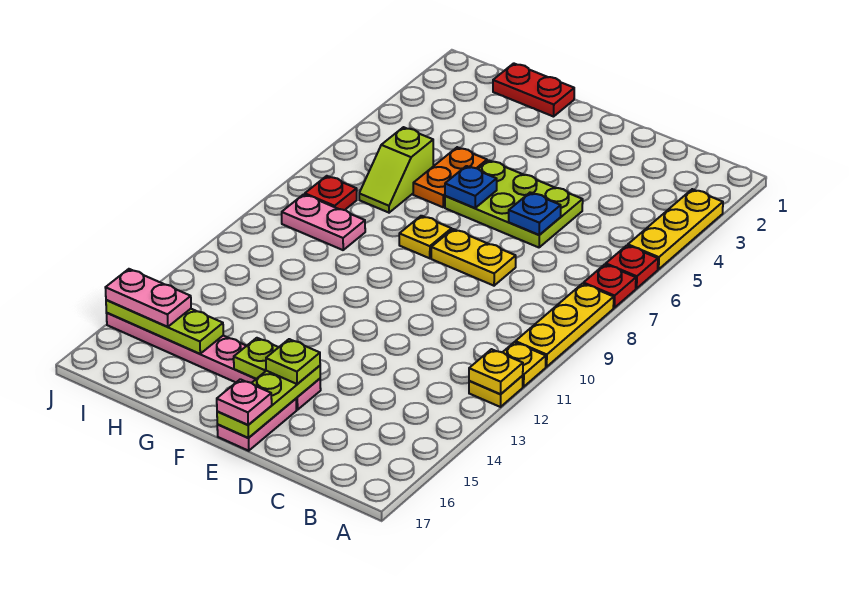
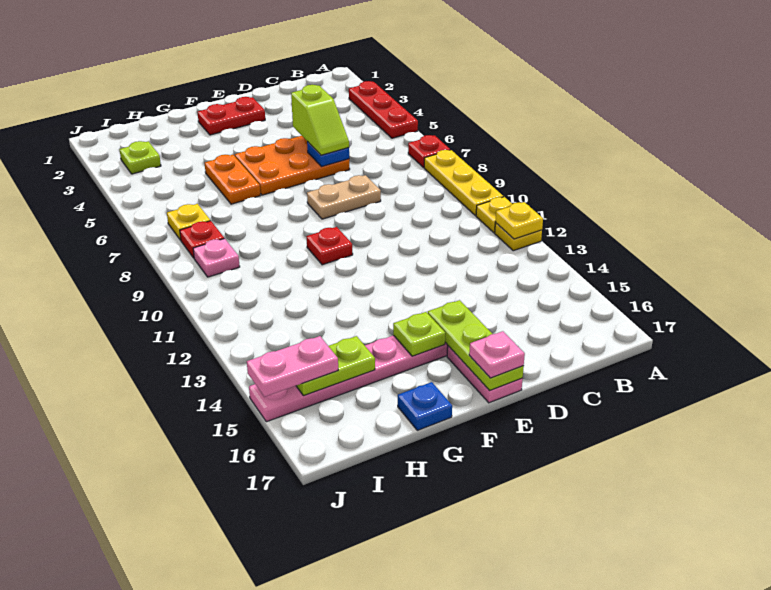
yellow 1x3 plate [628,189,723,269] -> red 1x3 plate [349,81,418,138]
red 1x1 plate [606,245,658,288] -> red 1x1 plate moved to [306,227,353,265]
lime 2x3 plate [445,160,583,247] -> orange 2x3 plate [235,136,350,195]
yellow 1x2 plate [431,229,516,286] -> tan 1x2 plate [307,175,381,219]
lime 1x1 plate [266,339,320,384] -> lime 1x1 plate moved to [120,141,161,174]
blue 1x1 plate [445,166,497,208] -> blue 1x1 plate moved to [398,382,452,430]
yellow 1x1 plate [399,216,452,258] -> yellow 1x1 plate moved to [167,204,210,240]
red 1x2 plate [493,63,574,117] -> red 1x2 plate moved to [198,97,265,135]
lime 1x2 slope [359,127,433,213] -> lime 1x2 slope moved to [291,85,349,155]
pink 1x2 plate [282,194,365,250] -> pink 1x1 plate [193,238,240,277]
lime 1x3 plate [106,300,223,354] -> lime 1x2 plate [296,336,375,396]

